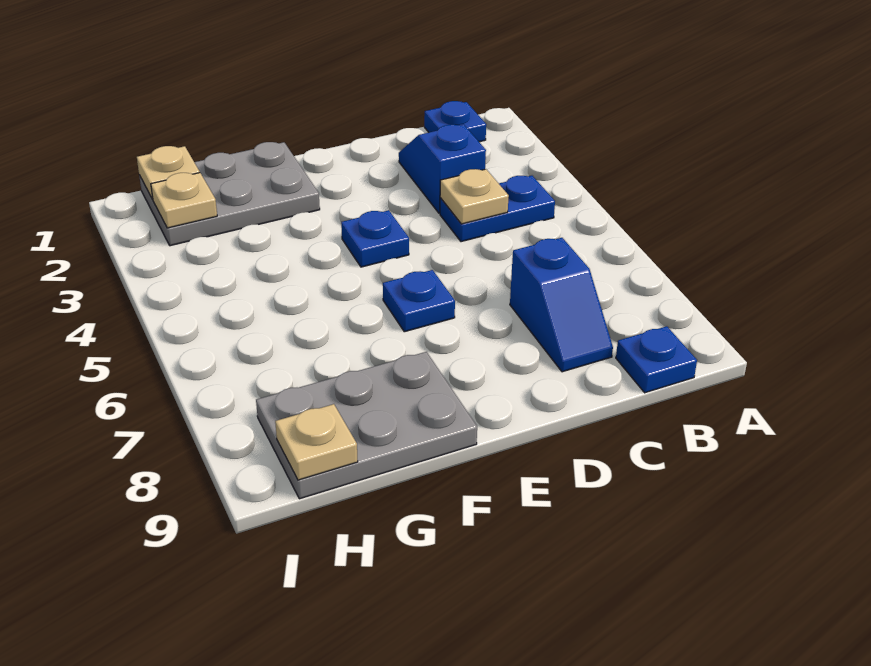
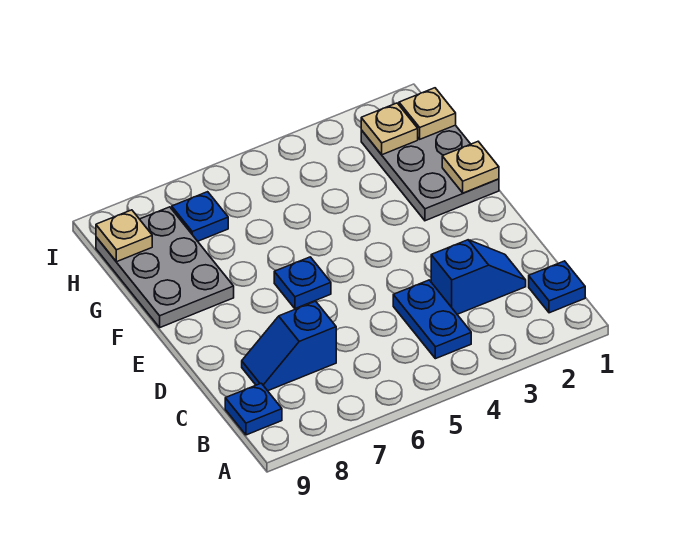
tan 1x1 plate [440,169,509,224] -> tan 1x1 plate moved to [442,142,499,193]
blue 1x1 plate [341,210,409,267] -> blue 1x1 plate moved to [172,192,228,241]

